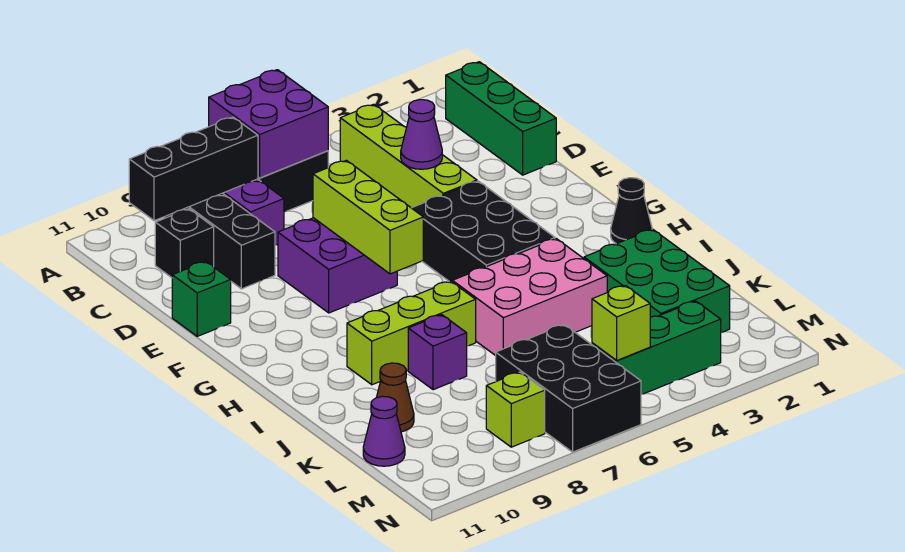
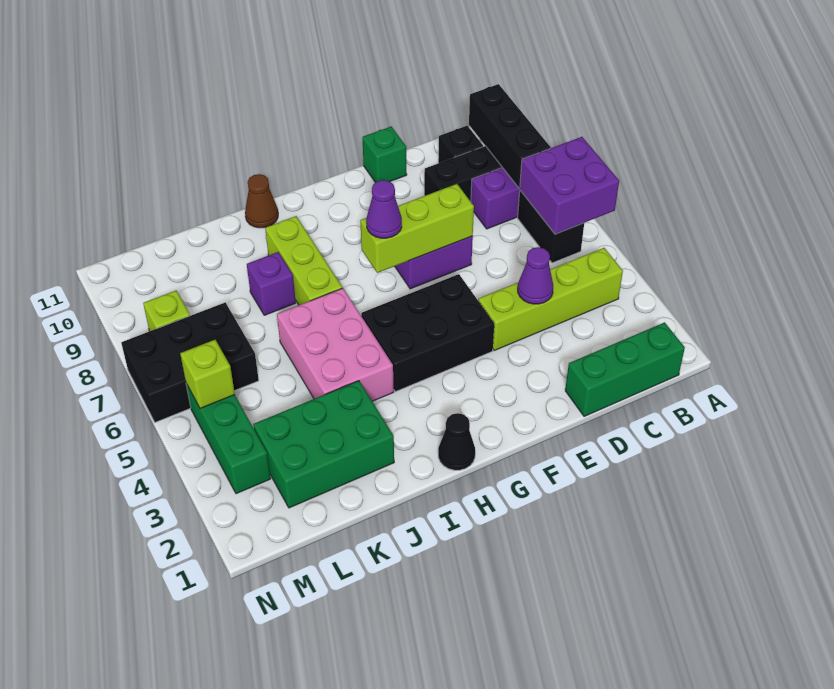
brown 1x1 cone [376,363,414,432] -> brown 1x1 cone moved to [245,174,278,228]
purple 1x1 cone [363,396,405,466] -> purple 1x1 cone moved to [366,180,402,238]

